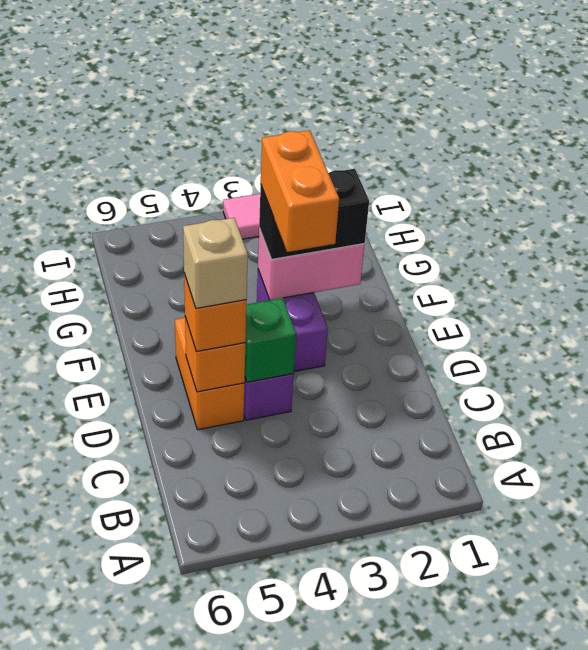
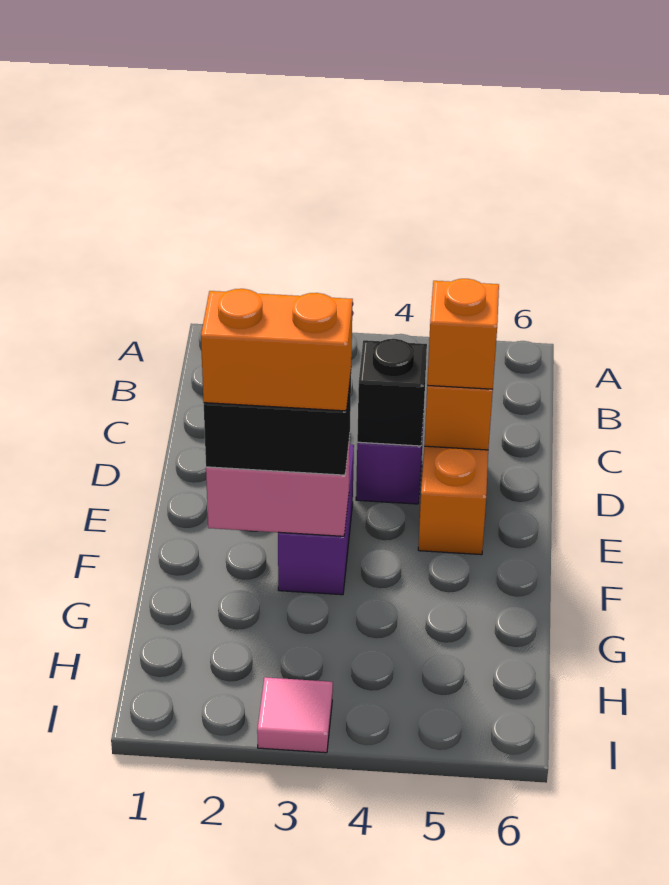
green 1x1 brick [245,298,296,382] -> black 1x1 brick [357,339,427,446]
tan 1x1 brick [183,218,248,308] -> none
orange 1x2 brick [261,130,339,252] -> orange 1x2 brick turned to [201,289,353,411]

